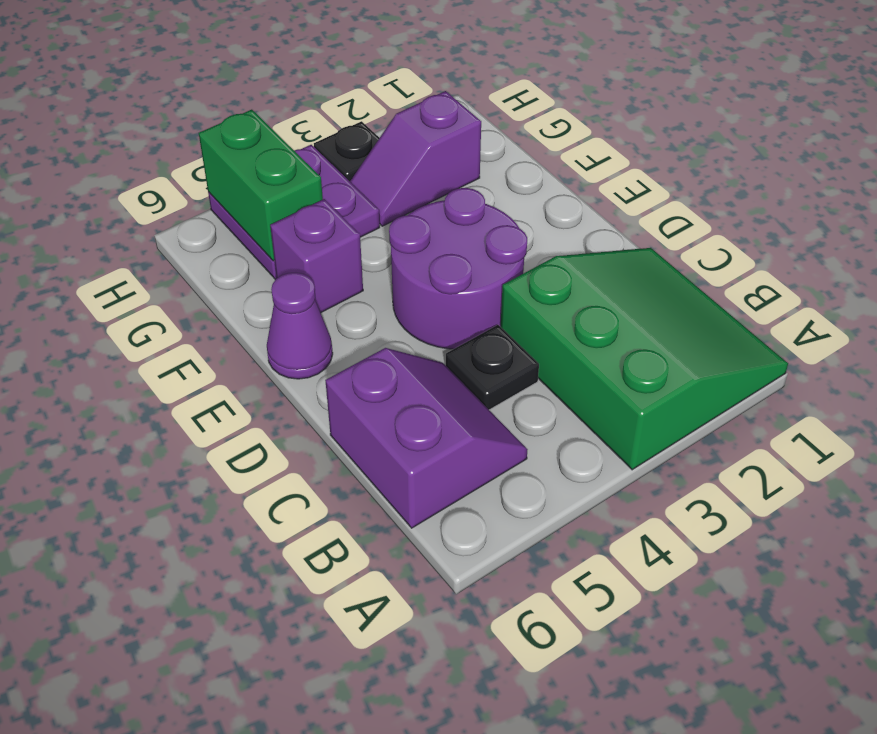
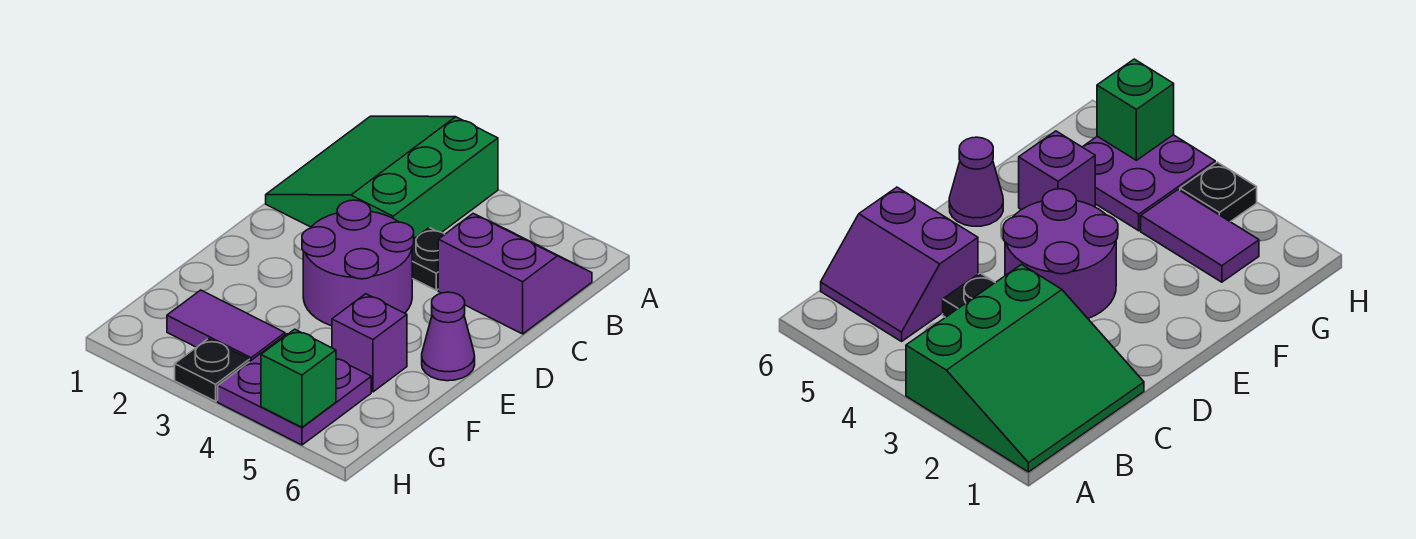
purple 2x2 slope [325,348,528,528] -> purple 2x2 slope turned to [438,214,592,334]
purple 1x2 slope [350,91,481,226] -> purple 1x2 tile [167,290,285,362]
green 1x2 brick [199,110,323,261] -> green 1x1 brick [261,329,336,427]

